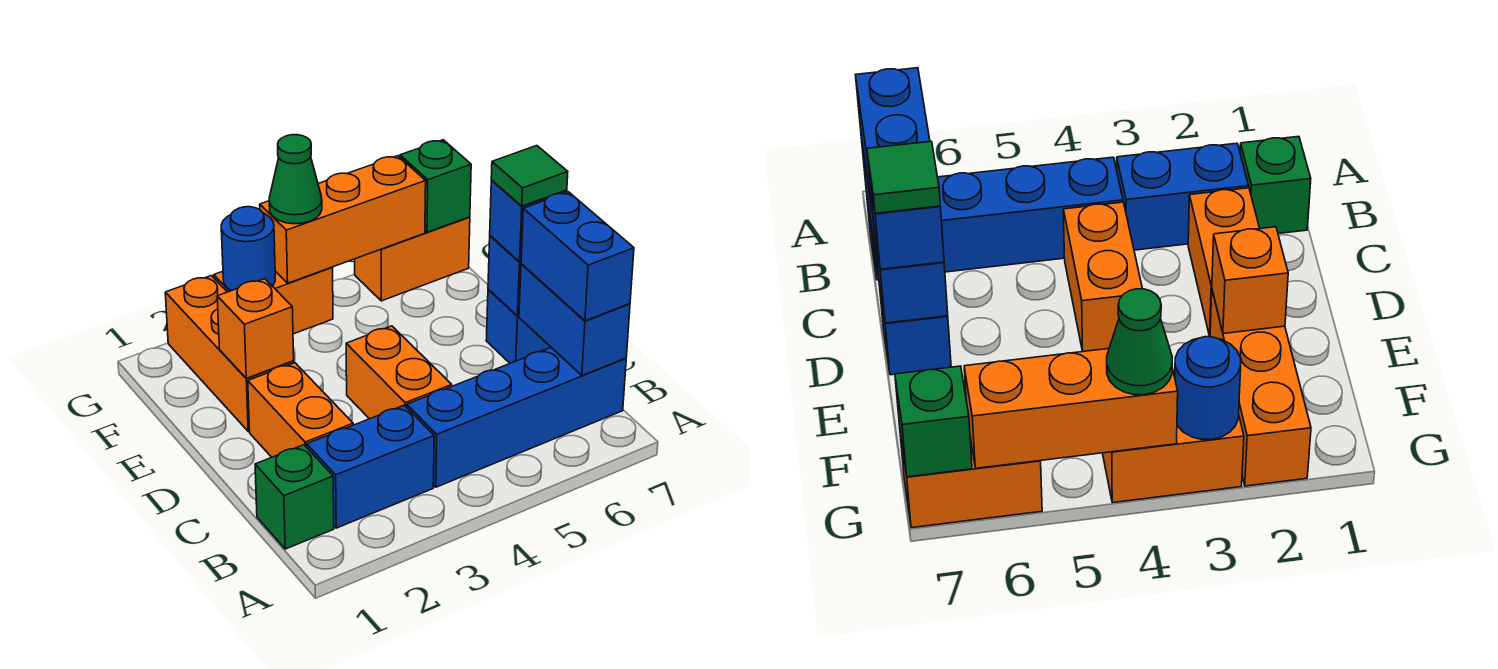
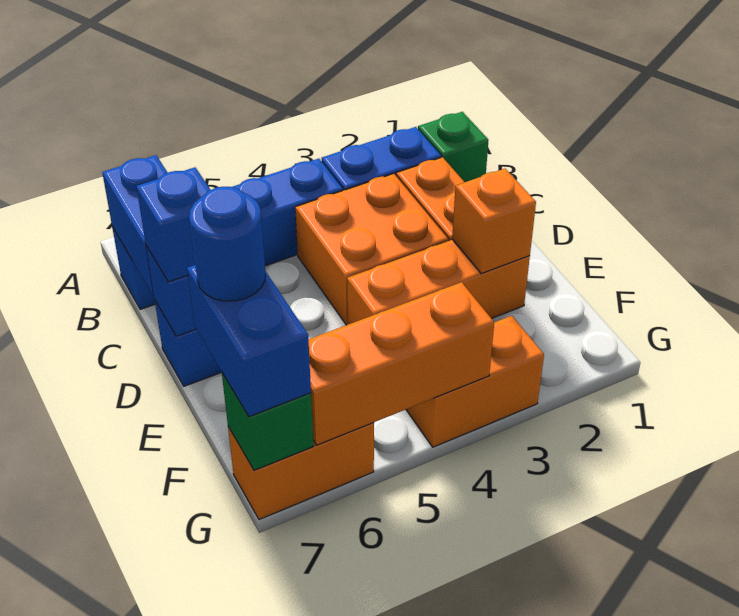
blue 1x2 brick [521,192,634,321] -> blue 1x2 brick moved to [187,265,311,417]
orange 1x2 brick [346,326,452,419] -> orange 2x2 brick [295,174,448,325]
green 1x1 tile [491,146,568,206] -> none
orange 1x3 brick [165,276,294,431] -> orange 1x3 brick turned to [347,240,530,324]
blue 1x1 round brick [221,207,275,291] -> blue 1x1 round brick moved to [189,187,265,301]
green 1x1 cone [269,135,322,224] -> none

